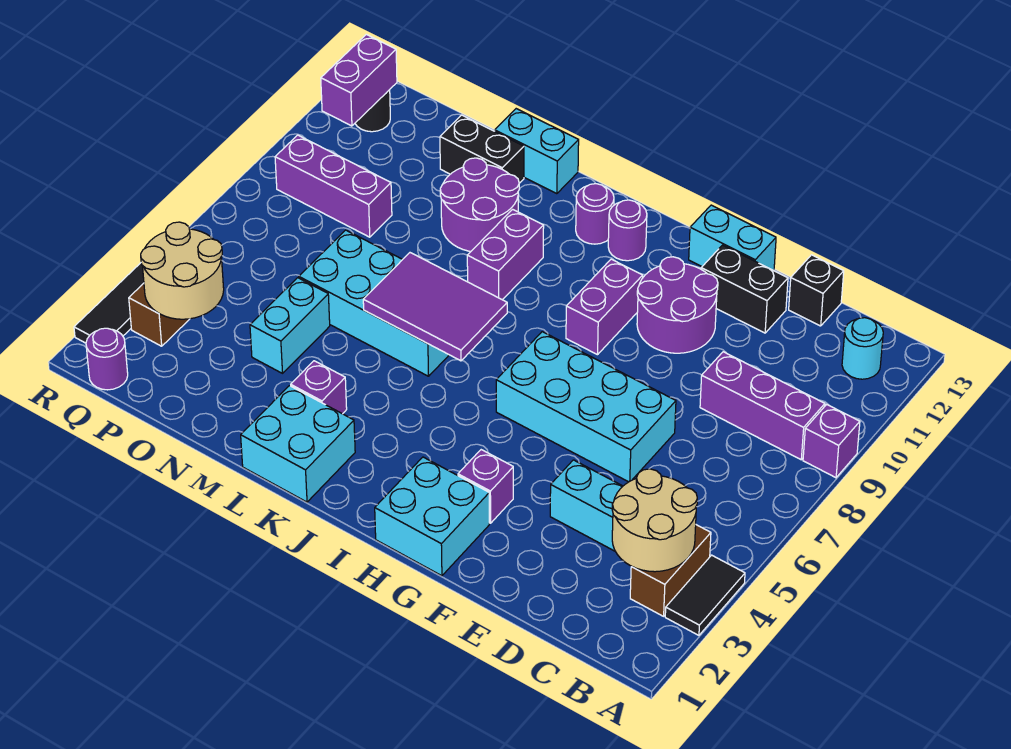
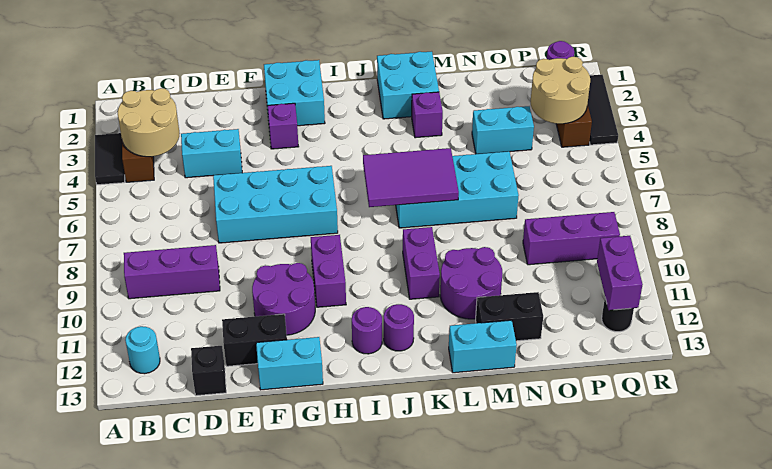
purple 1x1 brick [803,404,860,478] -> none
cyan 1x2 brick [250,278,330,373] -> cyan 1x2 brick turned to [472,106,534,154]

